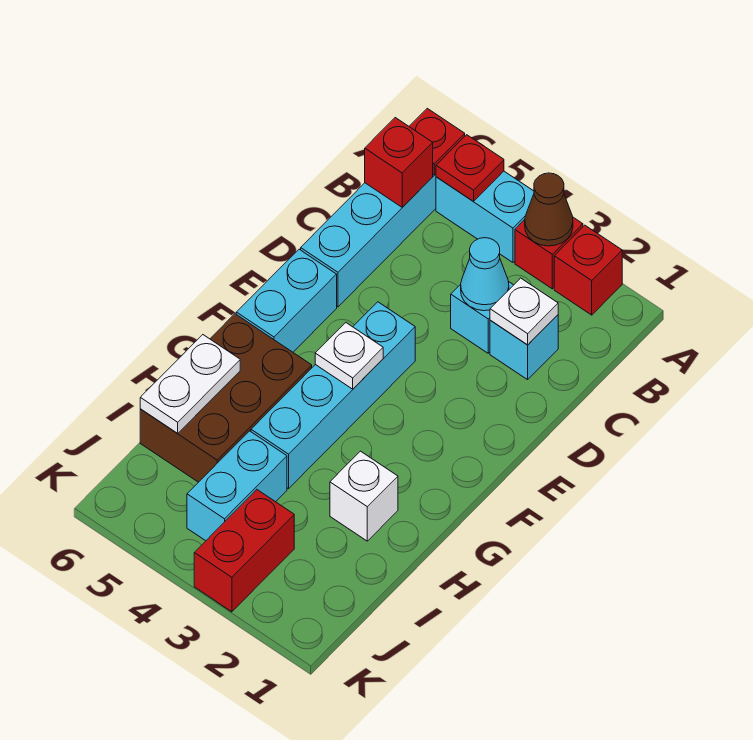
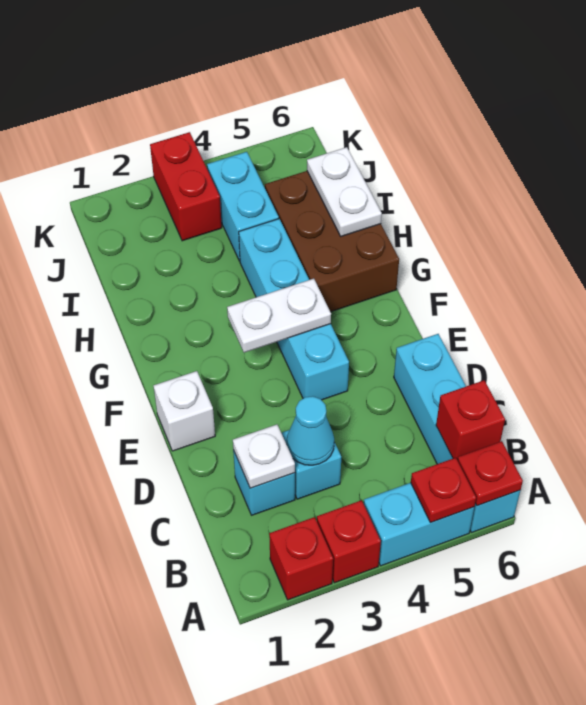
brown 1x1 cone [525,173,573,246] -> none
cyan 1x2 brick [236,249,337,352] -> none
white 1x1 plate [315,323,383,389] -> white 1x2 plate [227,279,331,353]
white 1x1 brick [330,451,398,541] -> white 1x1 brick moved to [154,371,215,451]

